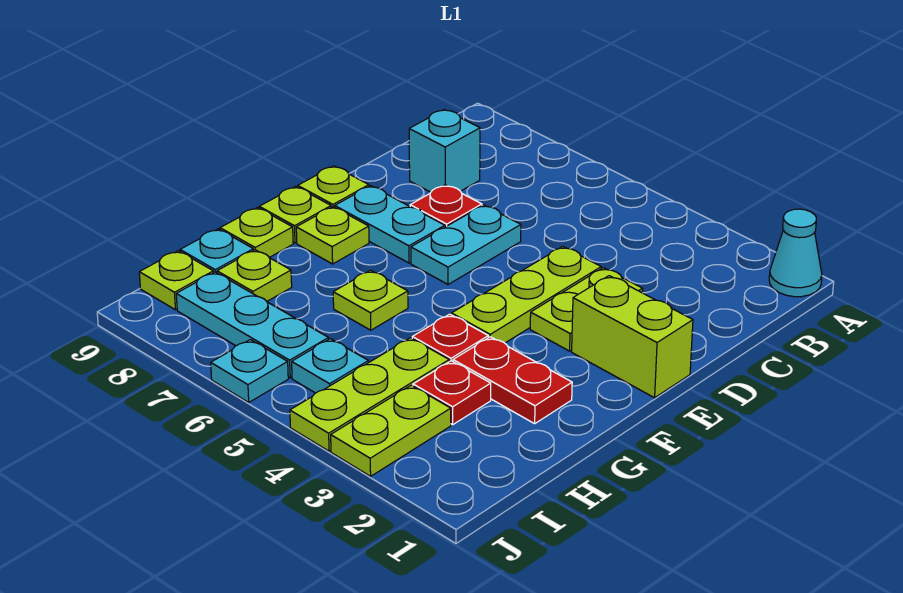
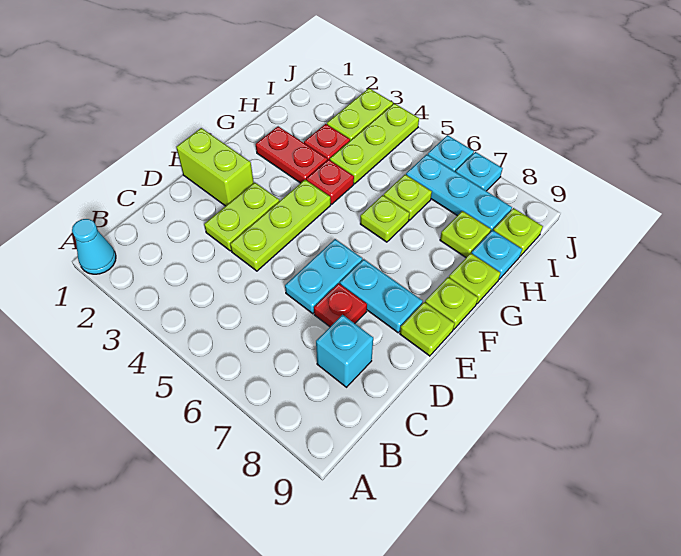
lime 1x1 plate [296,207,369,264] -> lime 1x1 plate moved to [384,174,432,220]
cyan 1x1 plate [292,339,369,393] -> cyan 1x1 plate moved to [456,152,503,191]

